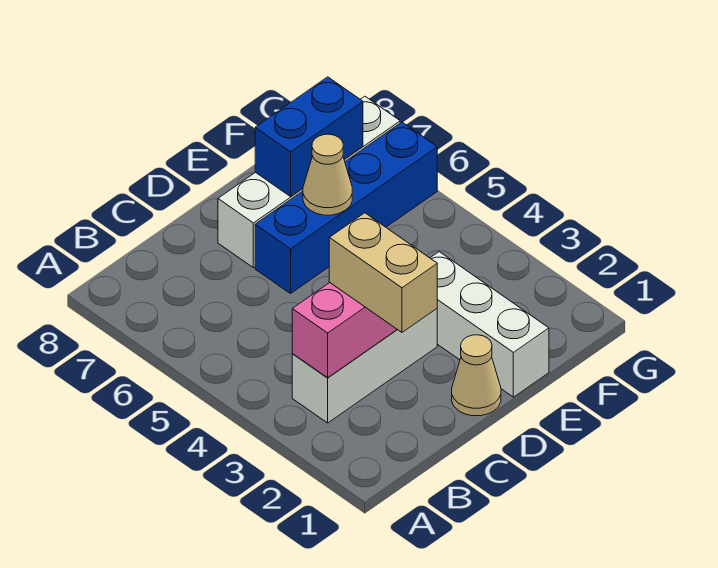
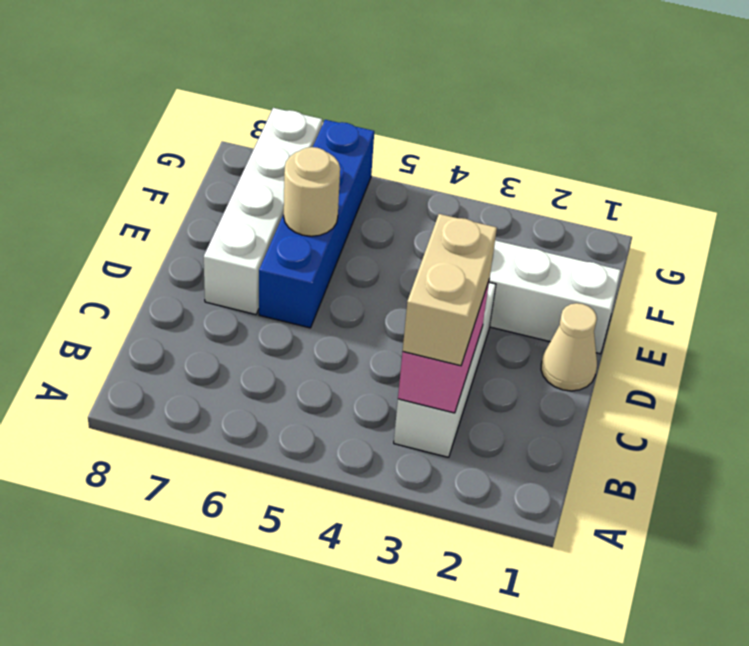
tan 1x2 brick [329,213,437,332] -> tan 1x2 brick turned to [403,214,497,366]
tan 1x1 cone [303,134,352,215] -> tan 1x1 round brick [284,147,340,236]
blue 1x2 brick [255,77,363,196] -> none

